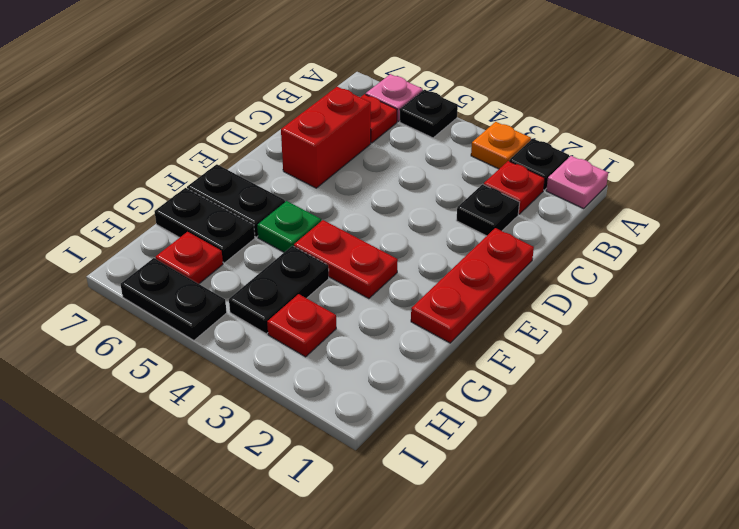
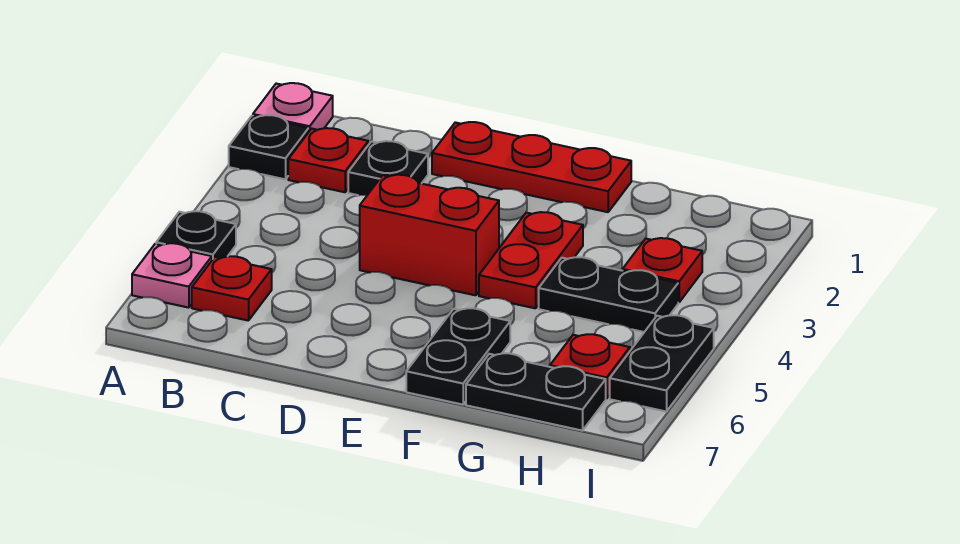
orange 1x1 plate [471,122,531,169] -> none
red 1x2 brick [281,87,371,188] -> red 1x2 brick moved to [360,175,499,295]
green 1x1 plate [257,201,321,252] -> none
black 1x2 plate [154,188,255,263] -> black 1x2 plate turned to [466,353,606,431]

